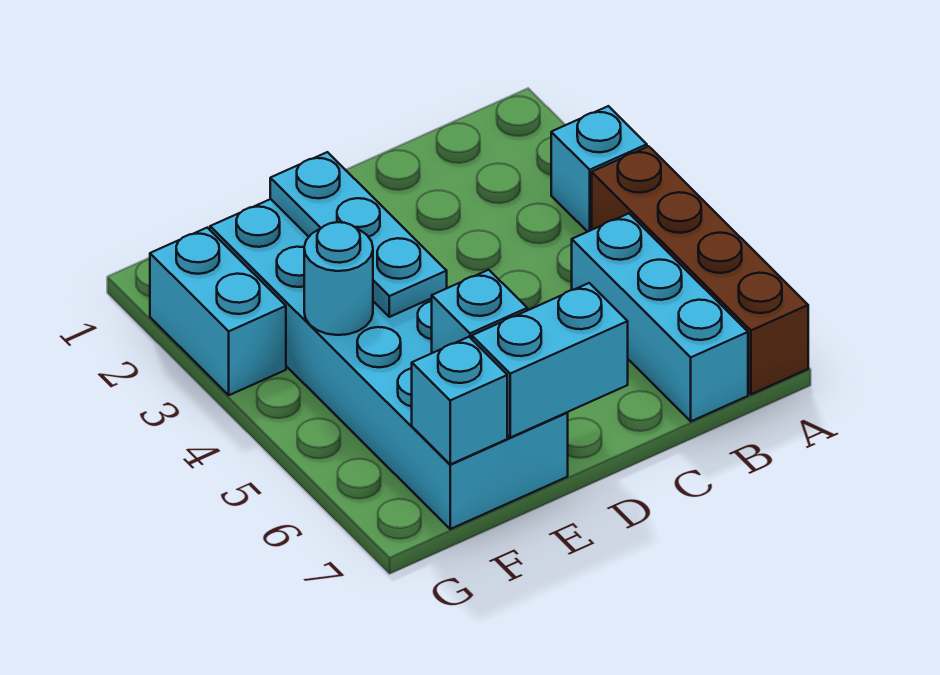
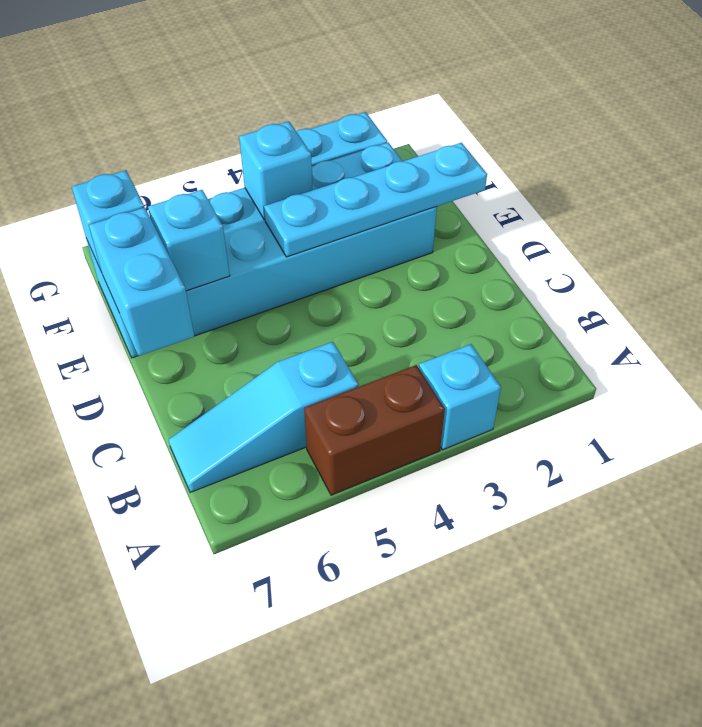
brown 1x4 brick [592,146,808,394] -> brown 1x2 brick [304,365,445,495]
cyan 1x3 brick [572,214,748,421] -> cyan 1x3 slope [169,342,359,493]
cyan 1x3 plate [270,152,447,317] -> cyan 1x4 plate [264,143,487,257]
cyan 1x1 round brick [304,222,373,335] -> cyan 1x1 brick [239,121,313,220]

